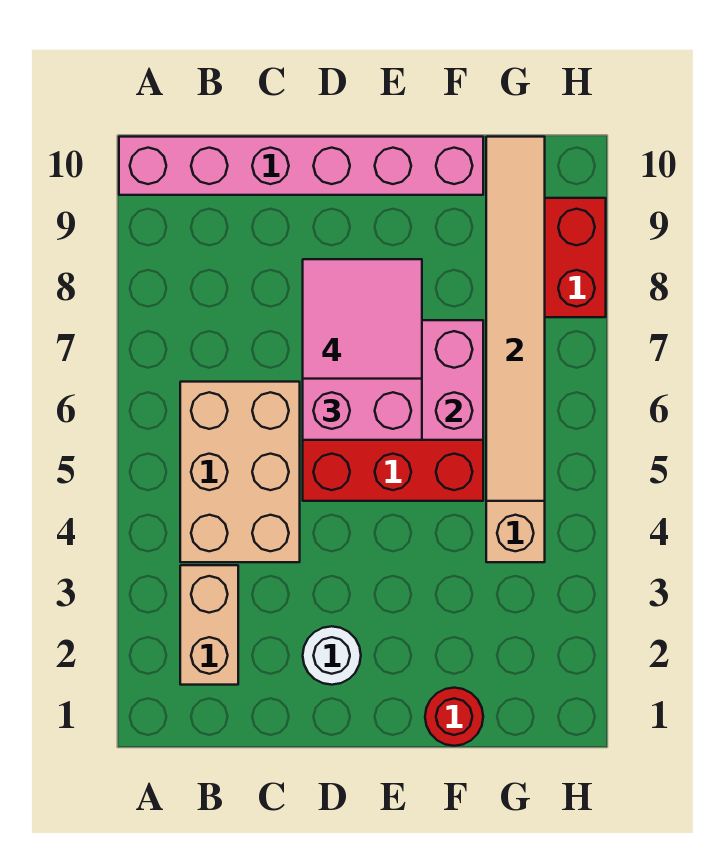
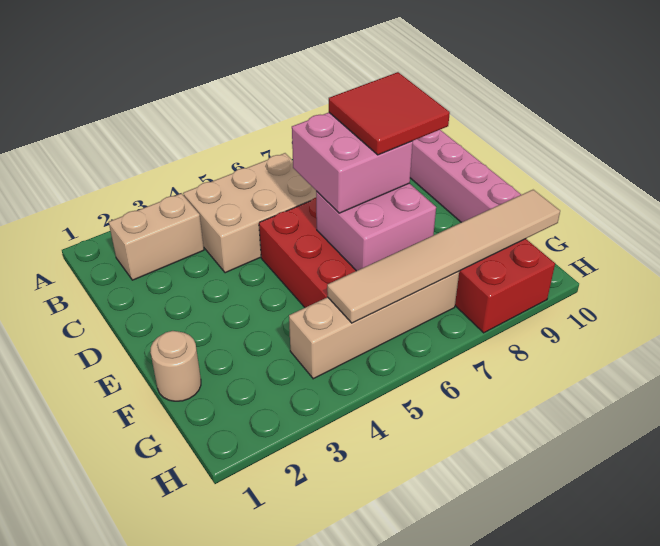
white 1x1 round brick [303,626,361,685] -> none
pink 2x2 tile [303,259,422,379] -> red 2x2 tile [329,72,450,155]
red 1x1 round brick [425,688,483,746] -> tan 1x1 round brick [150,331,201,401]

